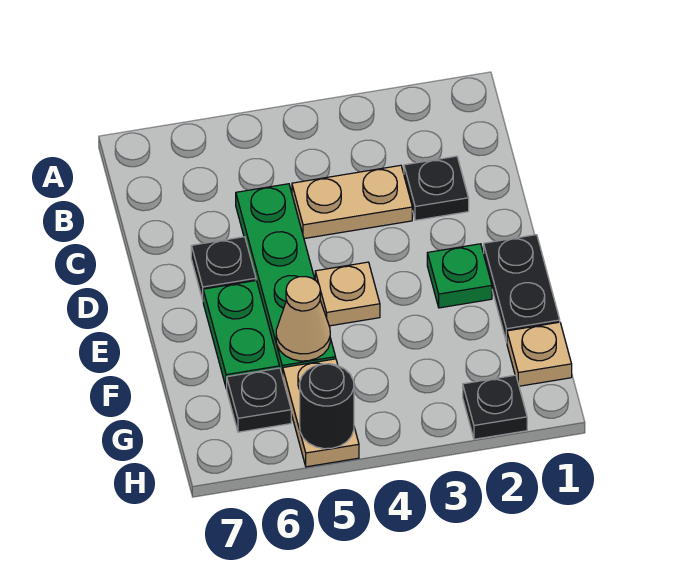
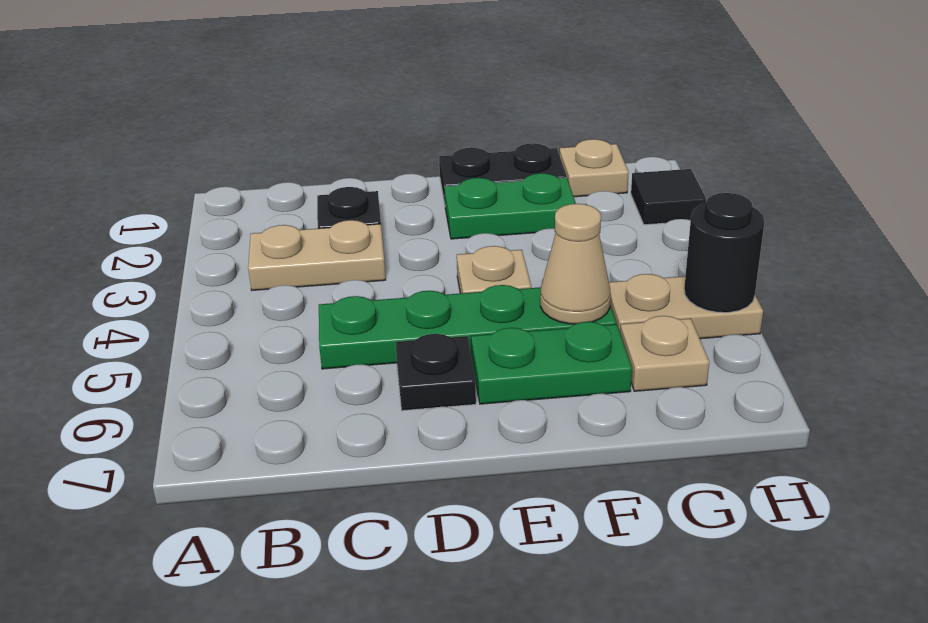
tan 1x2 plate [292,165,412,239] -> tan 1x2 plate turned to [248,220,386,290]
green 1x1 plate [427,244,492,308] -> green 1x2 plate [445,173,576,239]
black 1x1 plate [227,368,291,432] -> tan 1x1 plate [620,316,709,391]
black 1x1 plate [463,375,527,439] -> black 1x1 tile [631,169,706,225]

